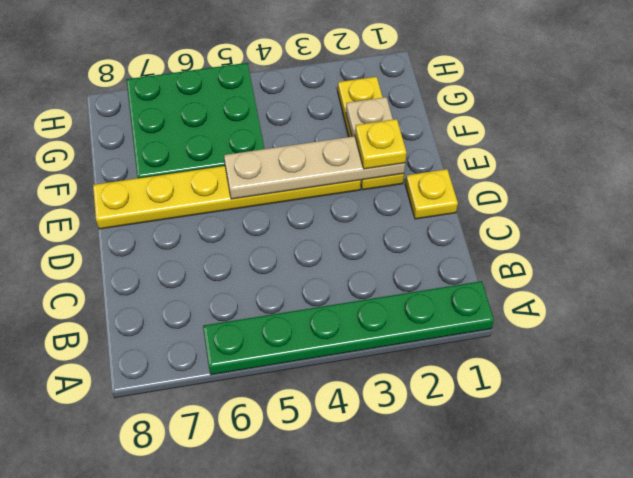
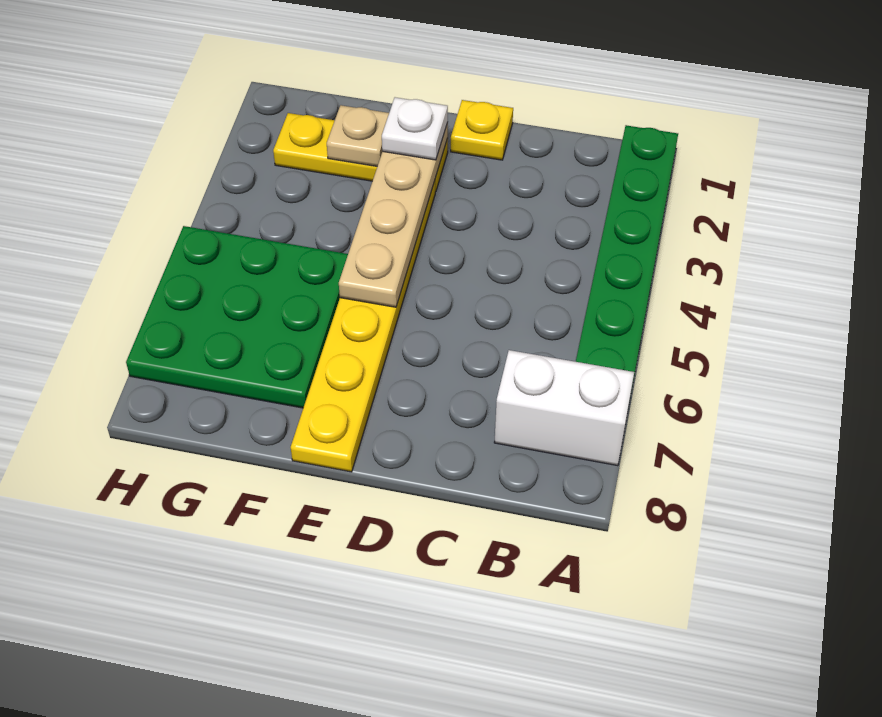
none -> white 1x2 brick [494,350,634,466]
yellow 1x1 plate [355,119,406,169] -> white 1x1 plate [382,97,448,160]

